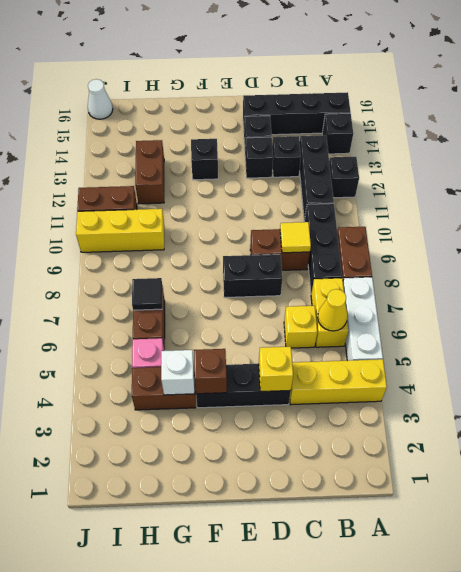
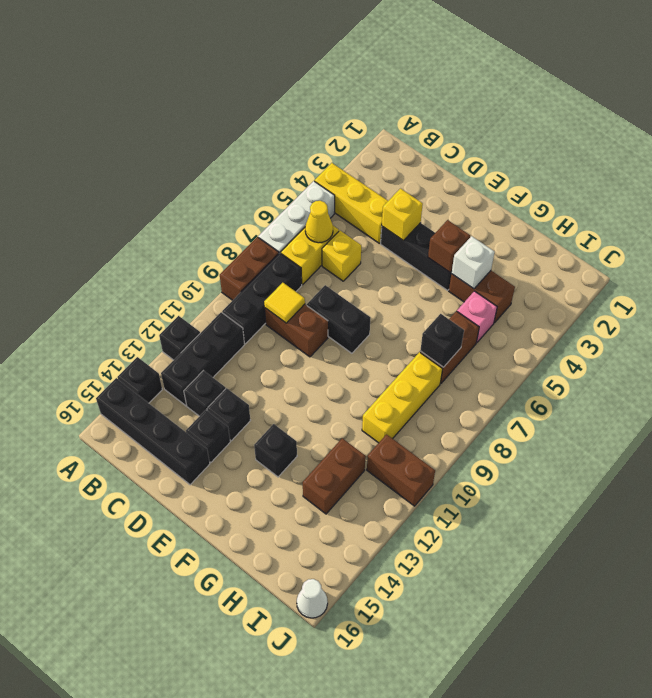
black 1x1 tile [132,278,162,310] -> black 1x1 brick [420,314,464,367]
yellow 1x3 brick [76,209,164,252] -> yellow 1x3 brick turned to [362,352,442,443]

